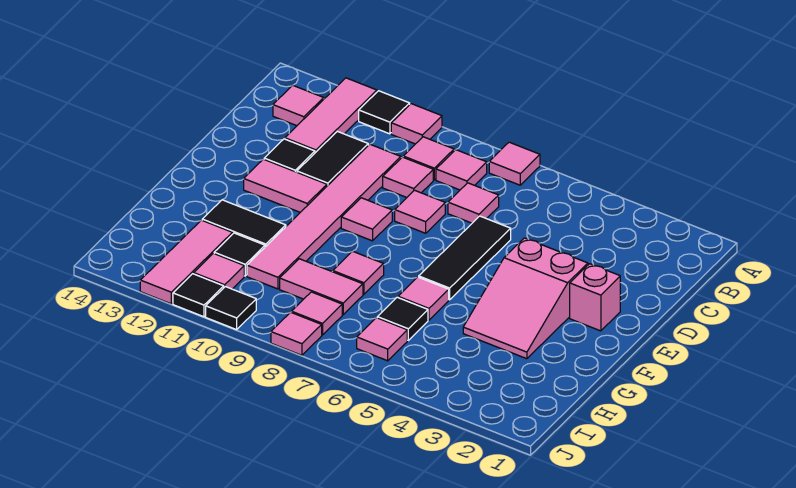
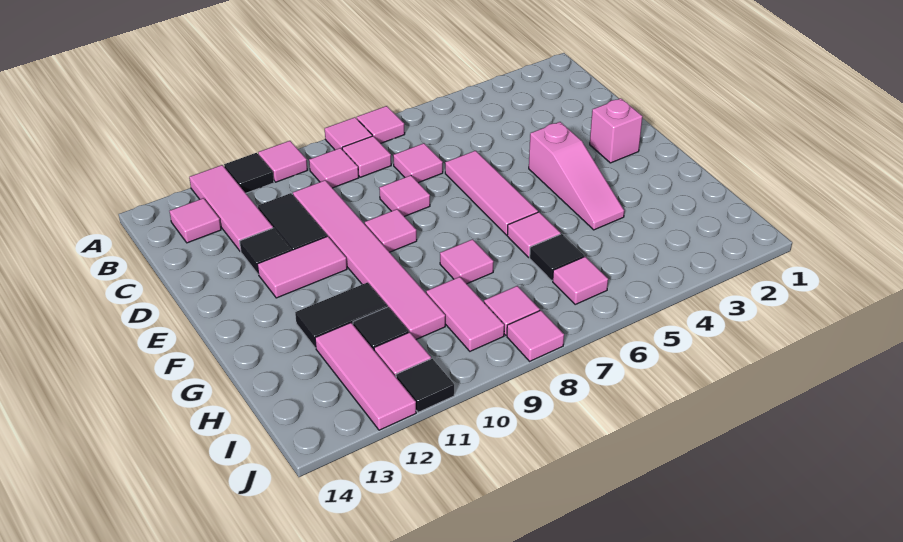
pink 1x1 tile [383,157,433,197] -> pink 1x1 tile moved to [325,117,372,150]
black 1x3 tile [419,216,511,300] -> pink 1x3 tile [445,151,538,235]
pink 2x3 slope [463,238,588,359] -> pink 1x3 slope [529,122,624,230]
pink 1x2 tile [280,259,363,315] -> pink 1x2 tile turned to [426,277,504,351]
black 1x1 tile [206,287,256,330] -> none

